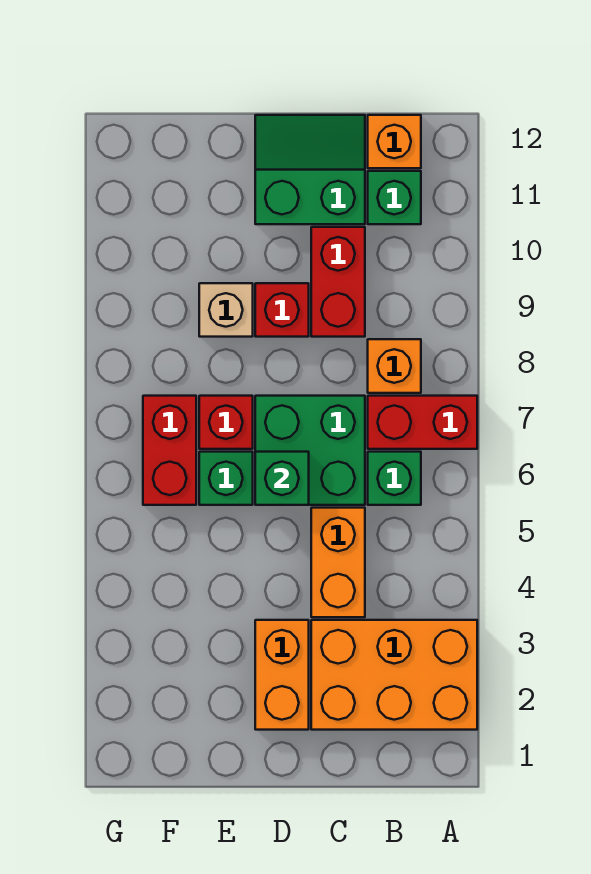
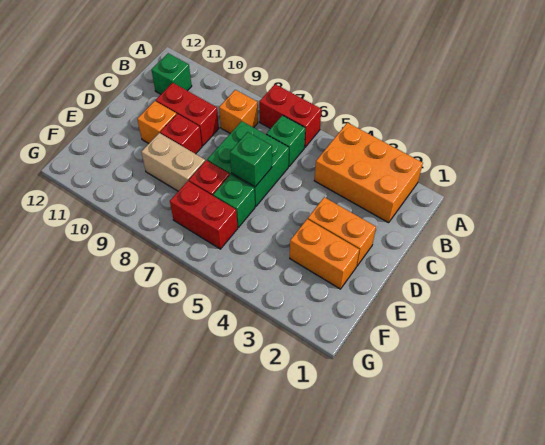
orange 2x3 brick [311,620,477,730] -> orange 2x3 brick turned to [314,123,423,223]
red 1x2 brick [368,396,477,449] -> red 1x2 brick turned to [259,84,321,147]
orange 1x1 brick [368,115,421,168] -> orange 1x1 brick moved to [137,101,177,143]
orange 1x2 brick [311,508,365,617] -> orange 1x2 brick moved to [290,219,360,289]
green 2x2 slope [255,115,365,224] -> none
tan 1x1 brick [199,283,253,337] -> tan 1x2 brick [141,133,205,191]

